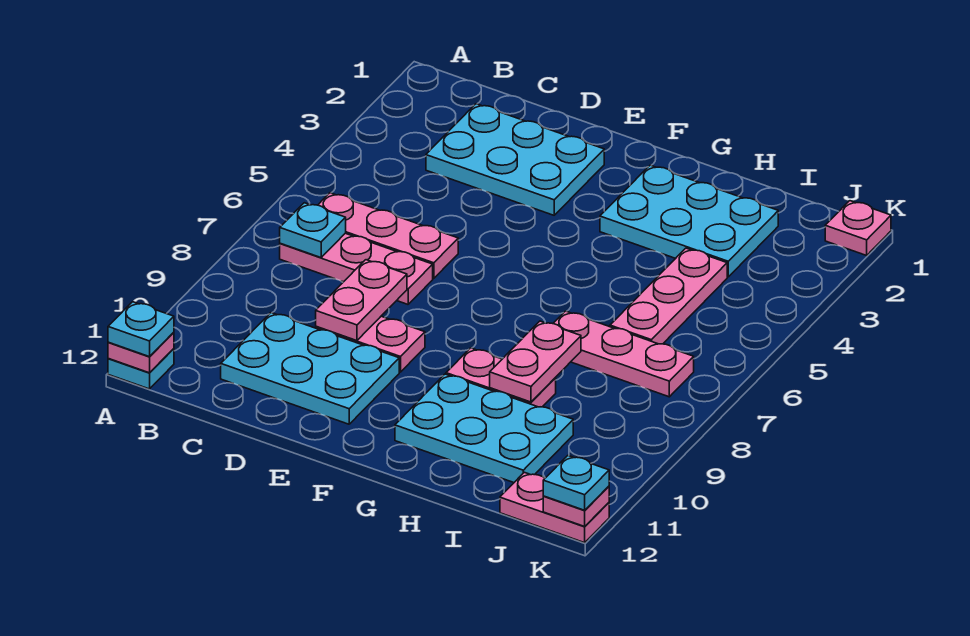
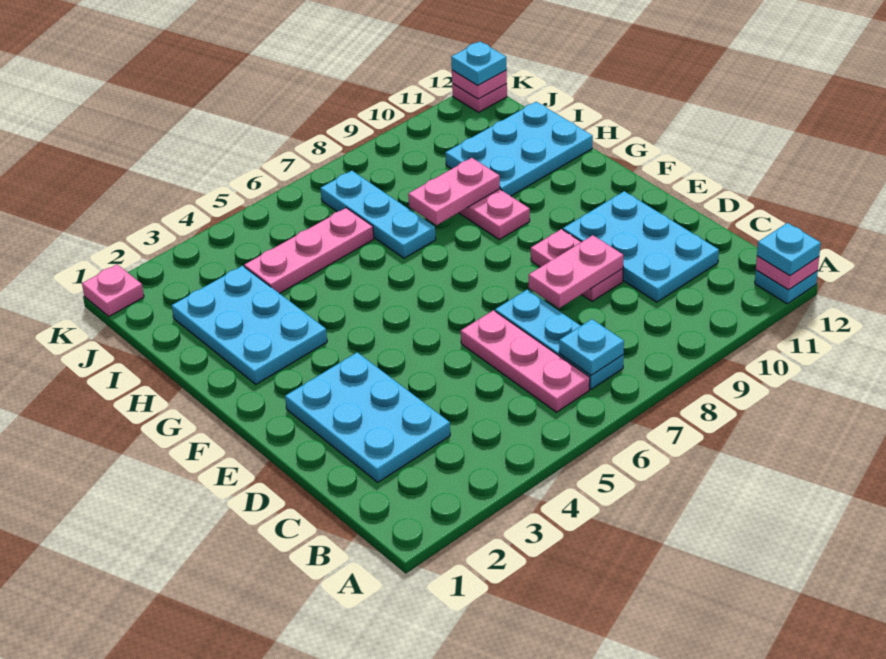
pink 1x3 plate [280,233,433,304] -> cyan 1x3 plate [495,290,624,389]
cyan 2x3 plate [395,374,573,483] -> cyan 2x3 plate turned to [445,102,593,196]
pink 1x3 plate [553,311,694,397] -> cyan 1x3 plate [320,171,436,258]
pink 1x2 plate [500,472,609,543] -> pink 1x1 plate [452,84,507,112]

